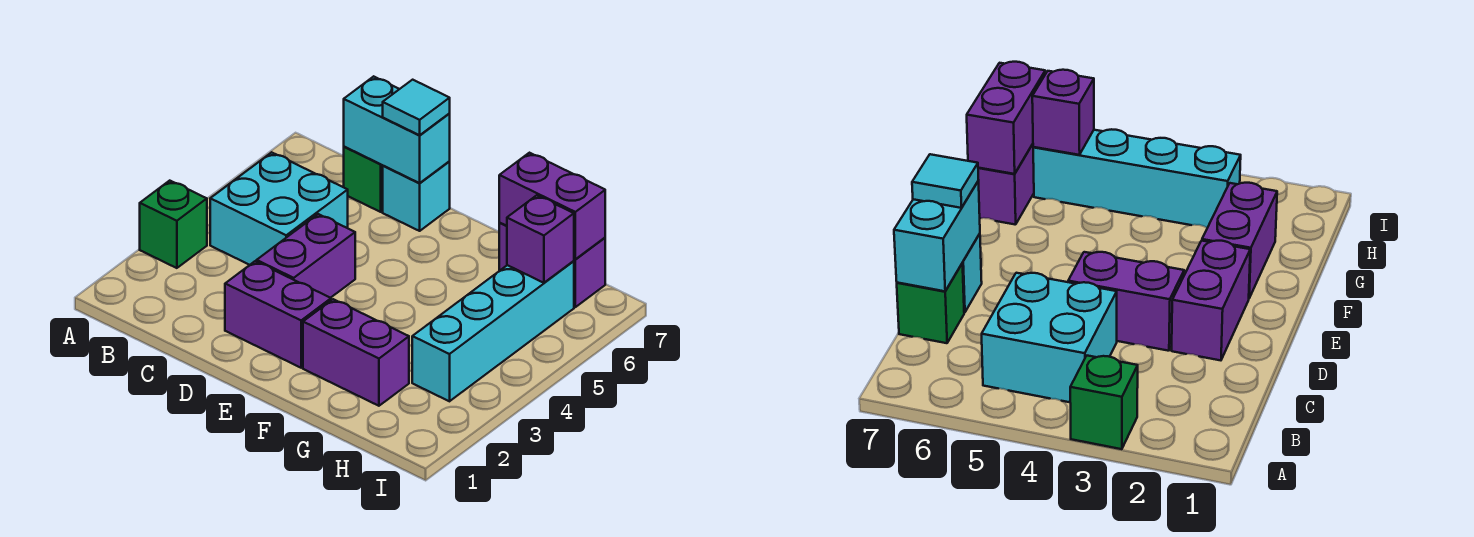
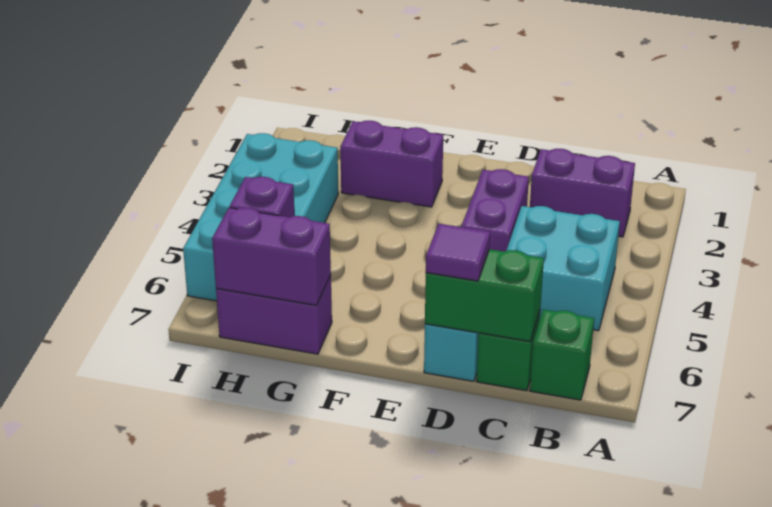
green 1x1 brick [140,181,207,268] -> green 1x1 brick moved to [530,310,594,400]
cyan 1x2 brick [344,76,450,183] -> green 1x2 brick [425,249,544,341]
purple 1x2 brick [225,261,331,368] -> purple 1x2 brick moved to [530,149,635,237]
cyan 1x1 tile [383,80,450,135] -> purple 1x1 tile [426,224,490,281]
cyan 1x4 brick [412,261,574,401] -> cyan 2x4 brick [183,133,338,301]

